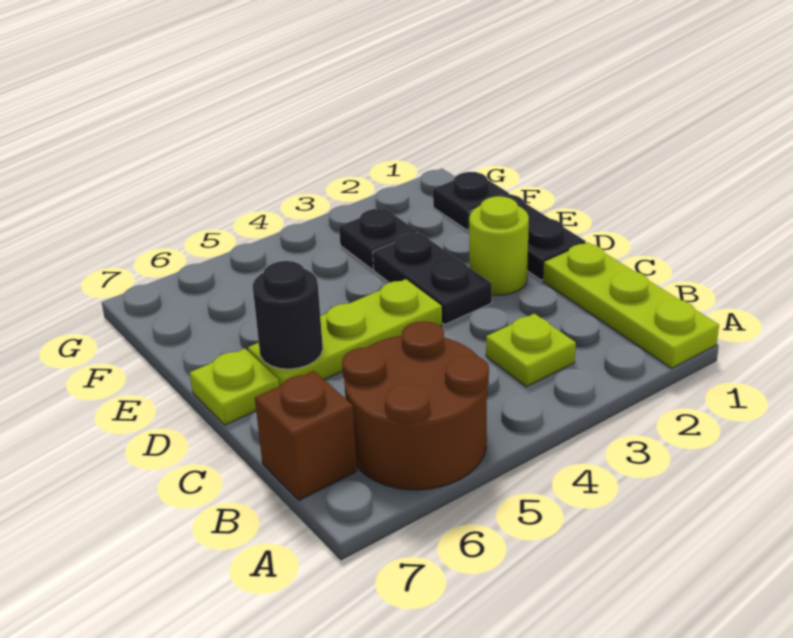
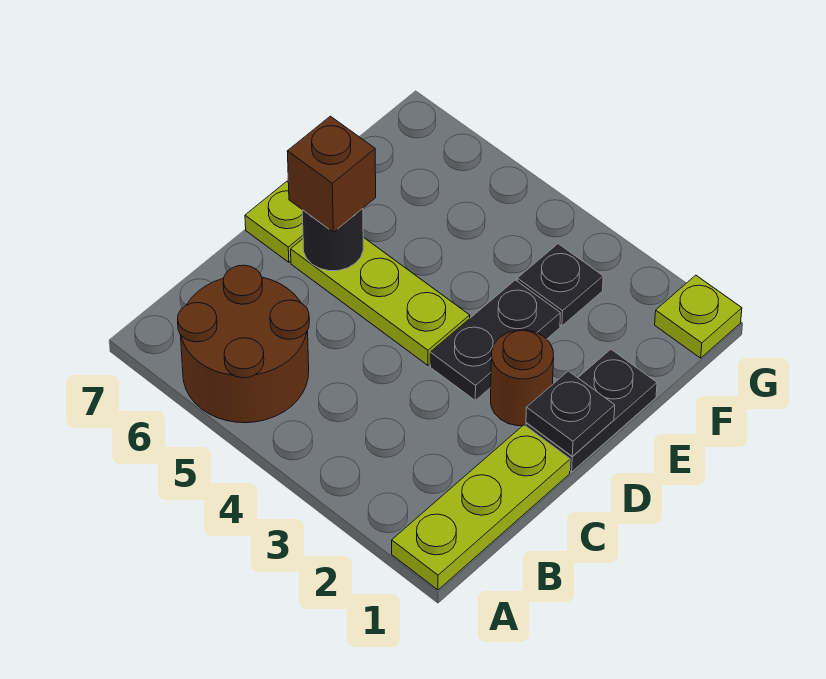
lime 1x1 plate [486,314,576,387] -> lime 1x1 plate moved to [655,275,742,358]
brown 1x1 brick [255,371,357,500] -> brown 1x1 brick moved to [287,116,376,232]
lime 1x1 round brick [469,196,529,295] -> brown 1x1 round brick [491,330,554,426]
black 1x1 plate [433,172,509,230] -> black 1x1 plate moved to [526,371,615,457]

